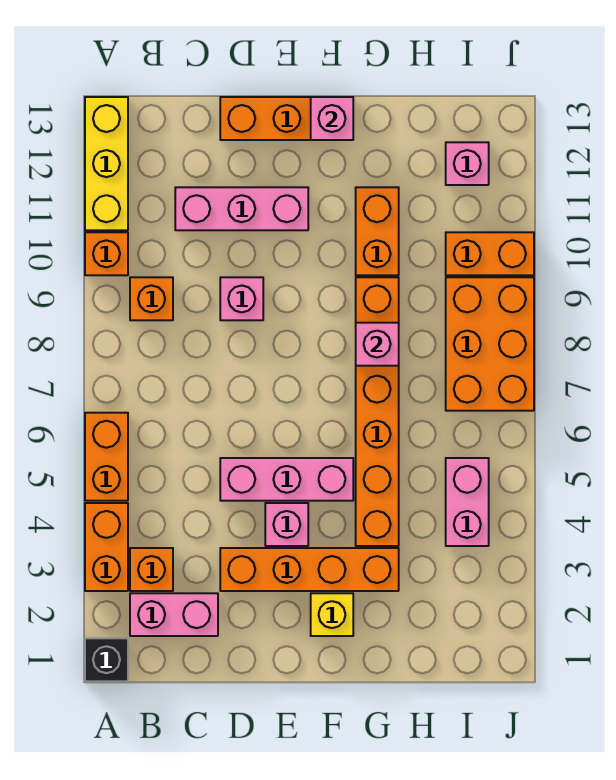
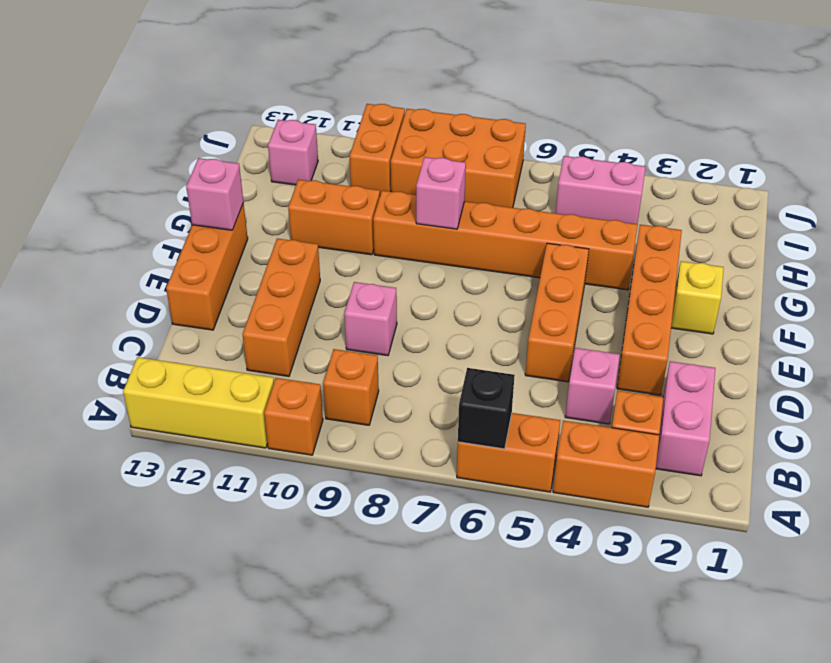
black 1x1 brick [85,638,128,681] -> black 1x1 brick moved to [458,368,515,449]
pink 1x3 brick [175,187,308,230] -> orange 1x3 brick [242,239,320,376]
pink 1x3 brick [220,458,353,501] -> orange 1x3 brick [525,243,589,382]
pink 1x1 brick [265,503,308,546] -> pink 1x1 brick moved to [565,348,620,424]

